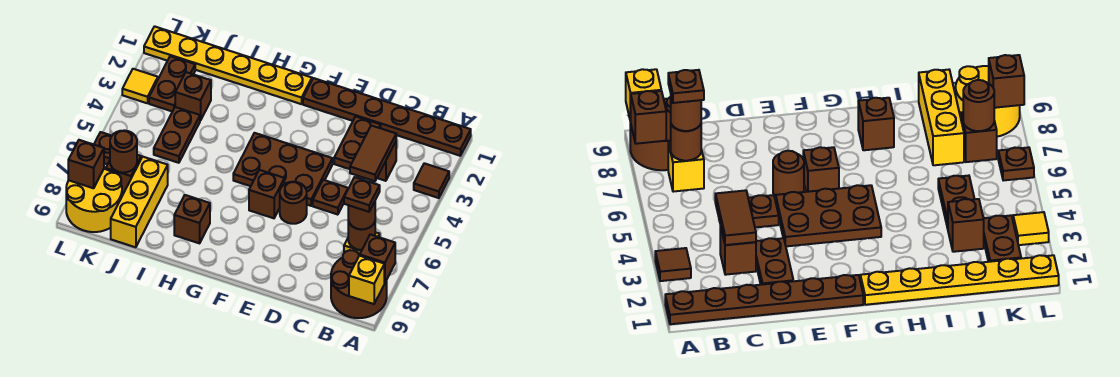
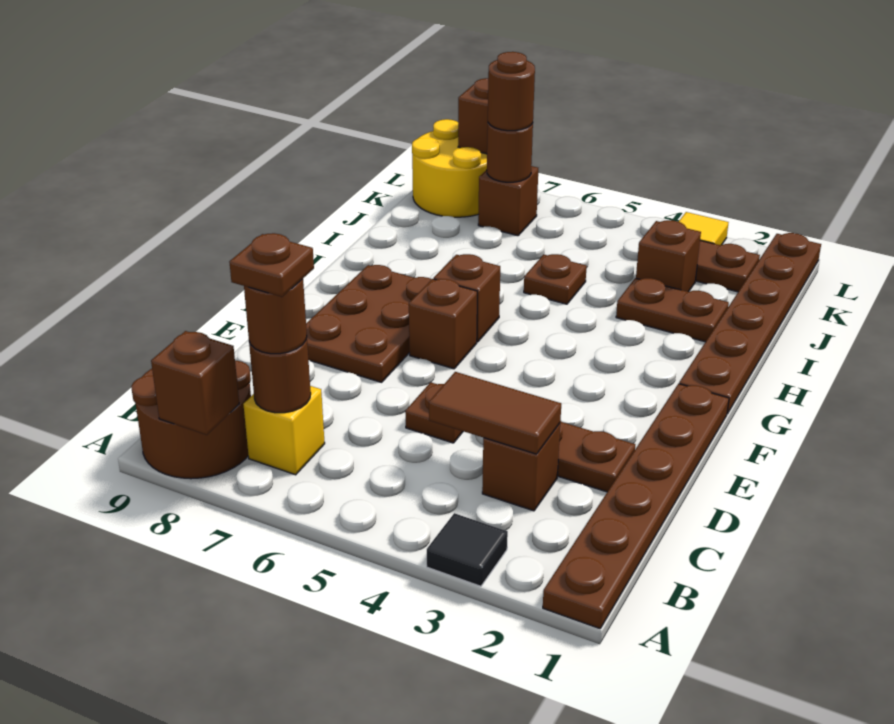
brown 1x1 tile [414,163,449,198] -> black 1x1 tile [427,513,508,586]
yellow 1x1 brick [349,256,384,304] -> none
brown 2x3 plate [233,133,333,206] -> brown 2x3 plate moved to [306,265,432,382]
brown 1x1 round brick [280,182,307,224] -> brown 1x1 round brick moved to [488,52,535,131]
yellow 1x6 plate [144,26,312,104] -> brown 1x6 plate [679,233,821,414]
brown 1x1 brick [174,195,210,243] -> brown 1x1 brick moved to [434,254,500,342]
brown 1x2 plate [154,107,200,163] -> brown 1x2 plate moved to [616,278,729,342]
yellow 1x3 brick [111,156,168,247] -> none
brown 1x1 plate [94,132,112,164] -> brown 1x1 plate moved to [524,254,587,304]

